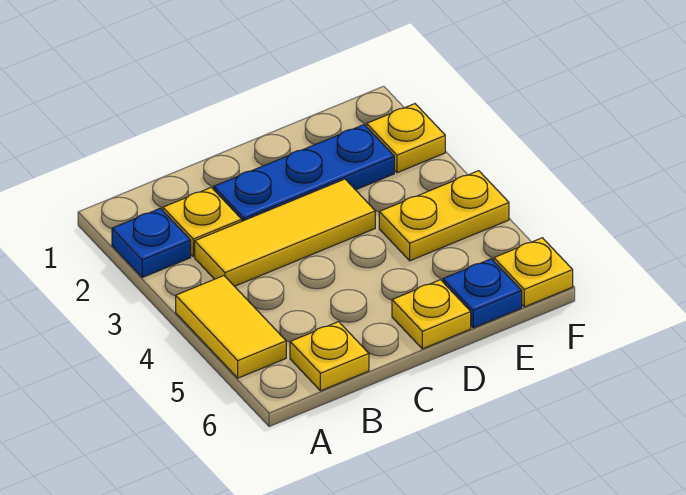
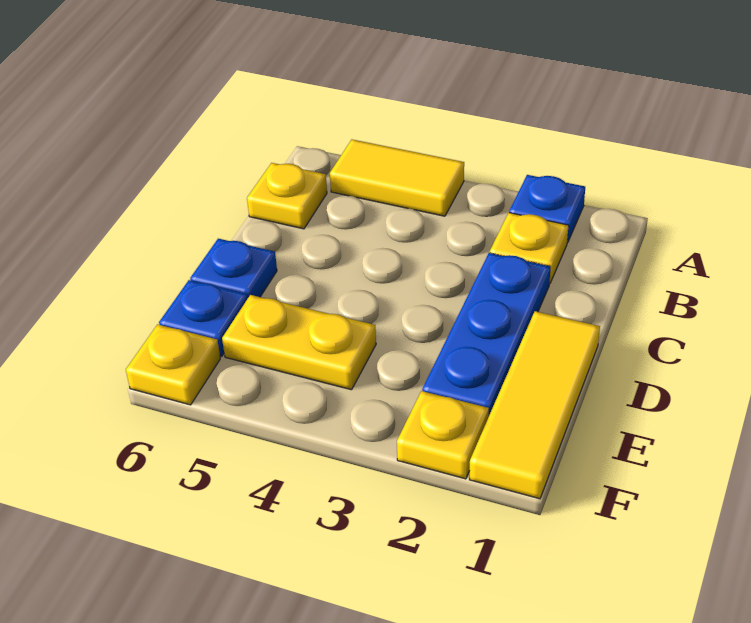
yellow 1x3 tile [195,179,375,286] -> yellow 1x3 tile moved to [470,311,600,499]
yellow 1x1 plate [392,280,471,349] -> blue 1x1 plate [190,239,277,297]
yellow 1x2 plate [379,171,509,261] -> yellow 1x2 plate turned to [222,295,376,390]

